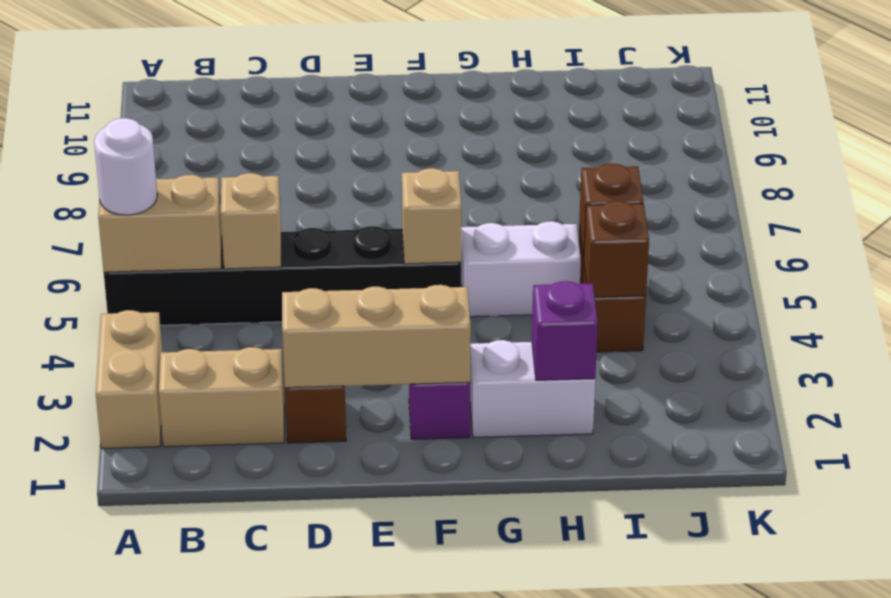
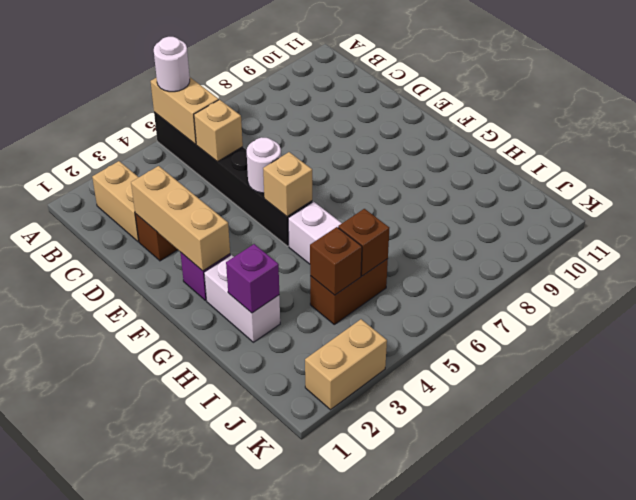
tan 1x2 brick [96,310,162,448] -> tan 1x2 brick moved to [305,319,387,410]
none -> white 1x1 round brick [247,137,281,193]

